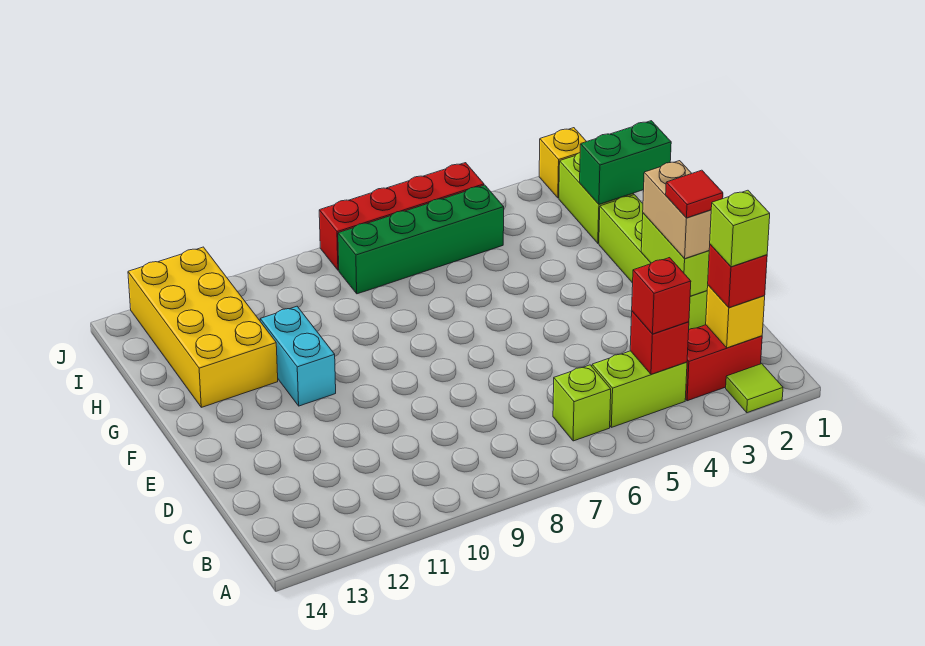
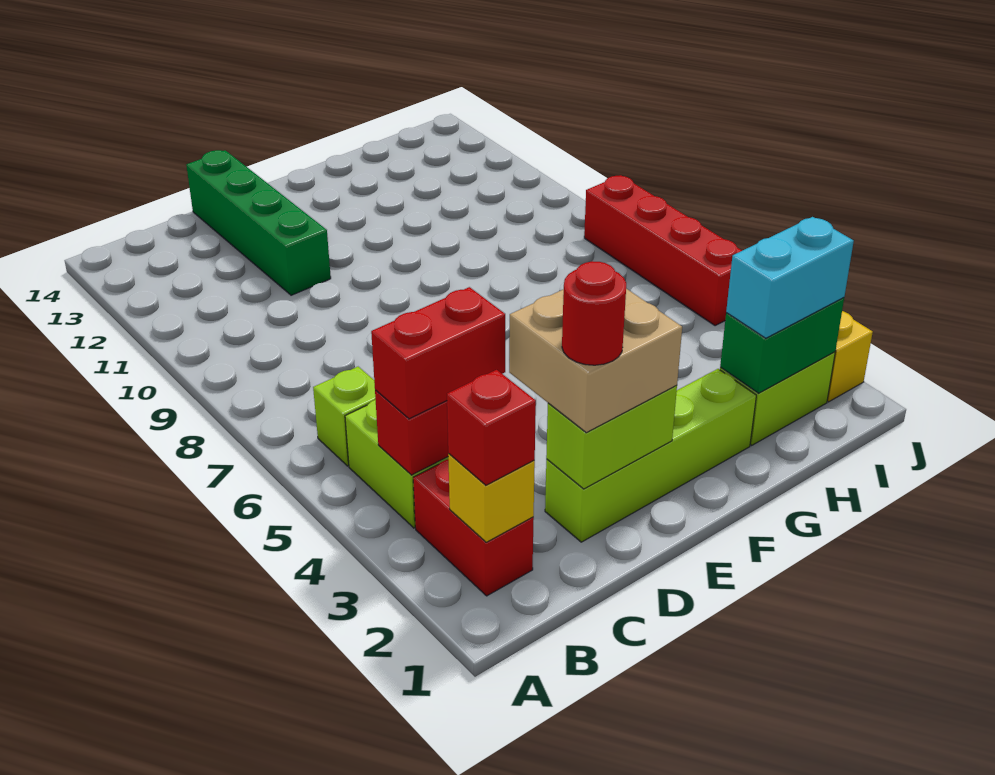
lime 1x1 tile [726,364,783,413] -> none
lime 1x1 brick [710,190,770,267] -> none
red 1x1 brick [632,258,691,334] -> red 1x2 brick [371,287,505,419]
tan 1x2 brick [643,161,711,259] -> tan 2x2 brick [509,289,682,433]
red 1x1 tile [666,170,723,218] -> red 1x1 round brick [562,261,626,365]
cyan 1x2 brick [260,306,336,406] -> cyan 1x2 brick moved to [726,217,854,338]
yellow 2x4 brick [128,247,278,407] -> none
green 1x2 brick [580,121,671,204] -> green 1x2 brick turned to [720,298,844,393]
green 1x4 brick [338,185,504,294] -> green 1x4 brick moved to [186,150,331,295]

